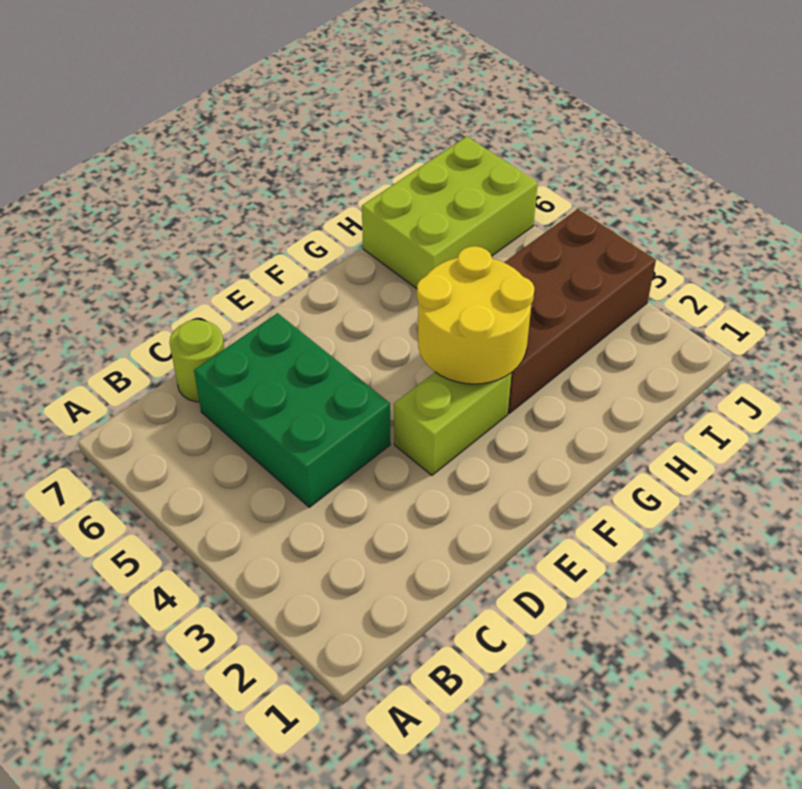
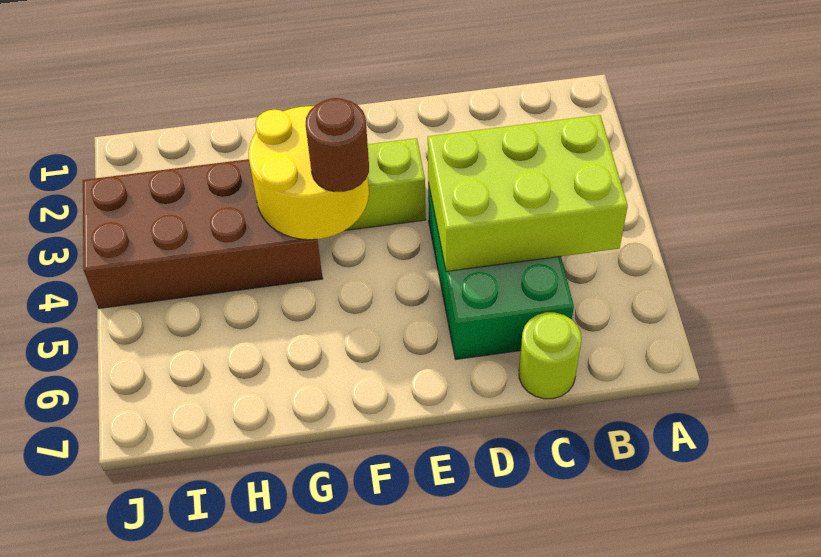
none -> brown 1x1 round brick [306,98,369,192]
lime 2x3 brick [362,136,538,289] -> lime 2x3 brick moved to [428,115,628,271]

